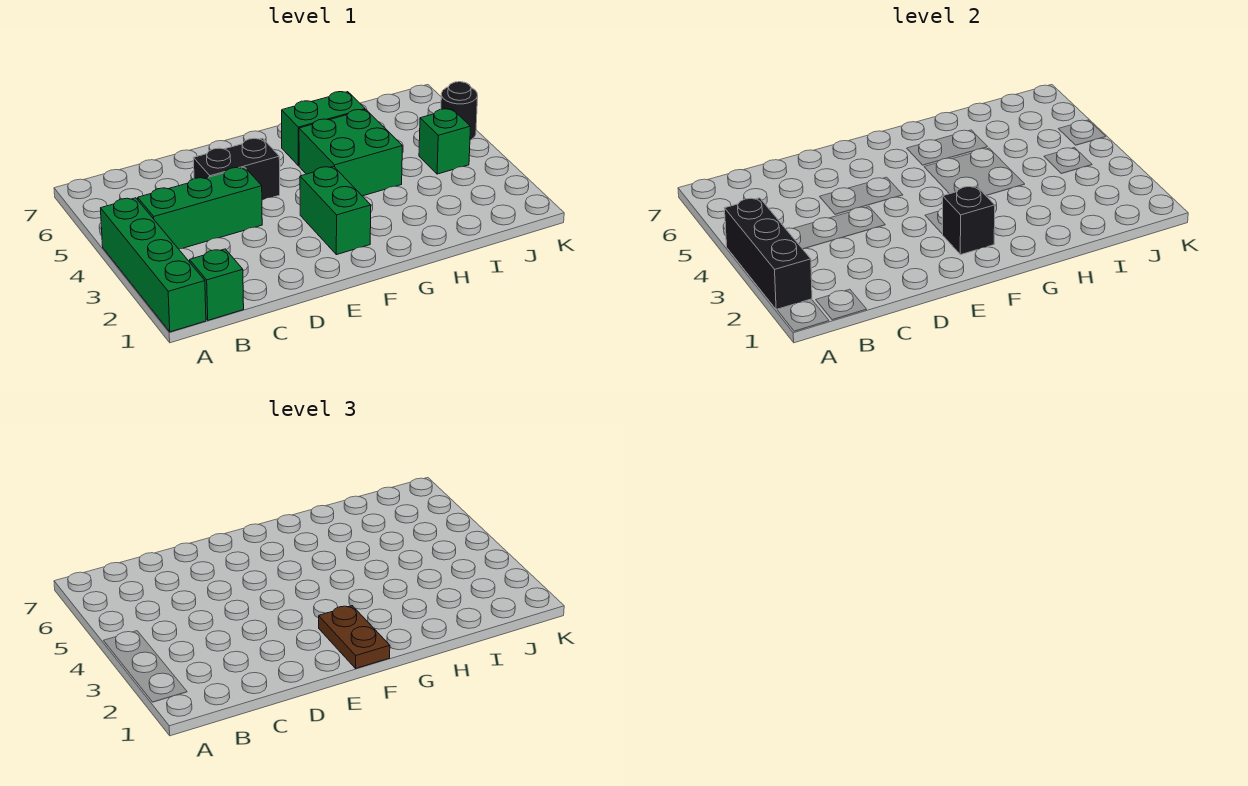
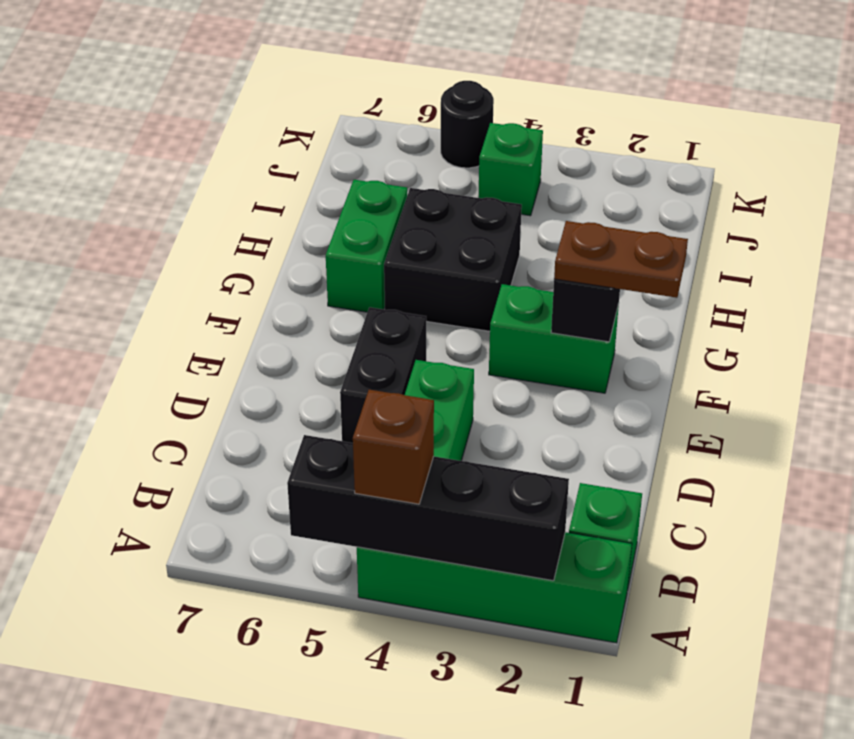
black 1x3 brick [725,198,812,310] -> black 1x4 brick [287,435,569,581]
none -> brown 1x1 brick [353,390,434,504]
green 2x2 brick [299,110,402,196] -> black 2x2 brick [384,188,522,331]

